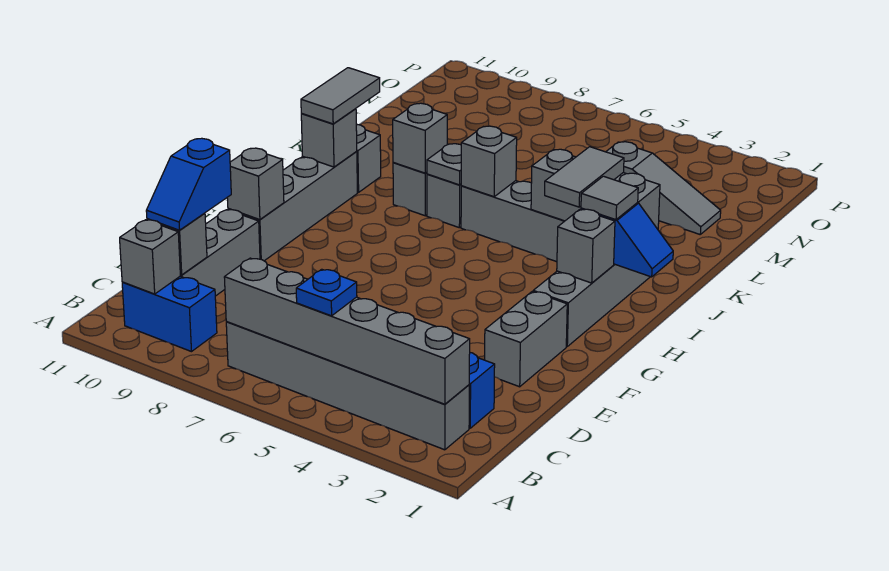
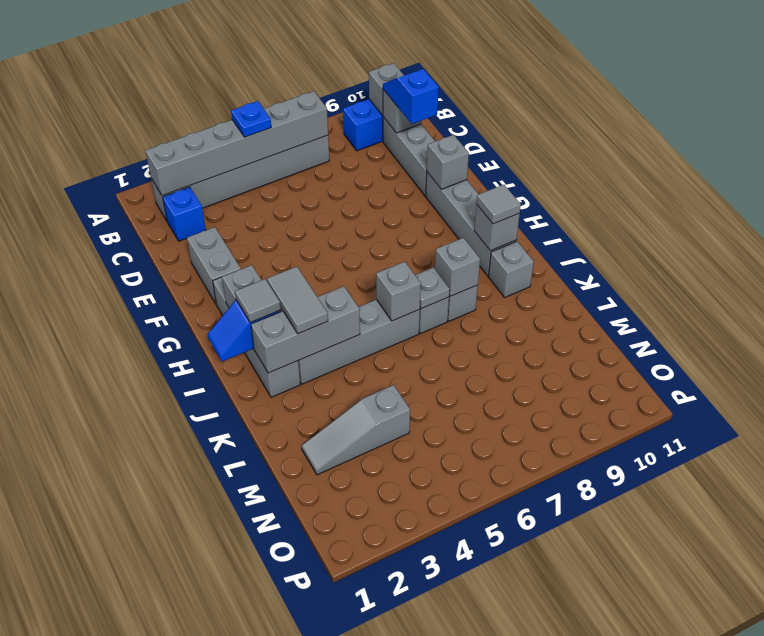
grey 1x2 tile [301,68,380,124] -> grey 1x1 tile [477,185,521,224]

